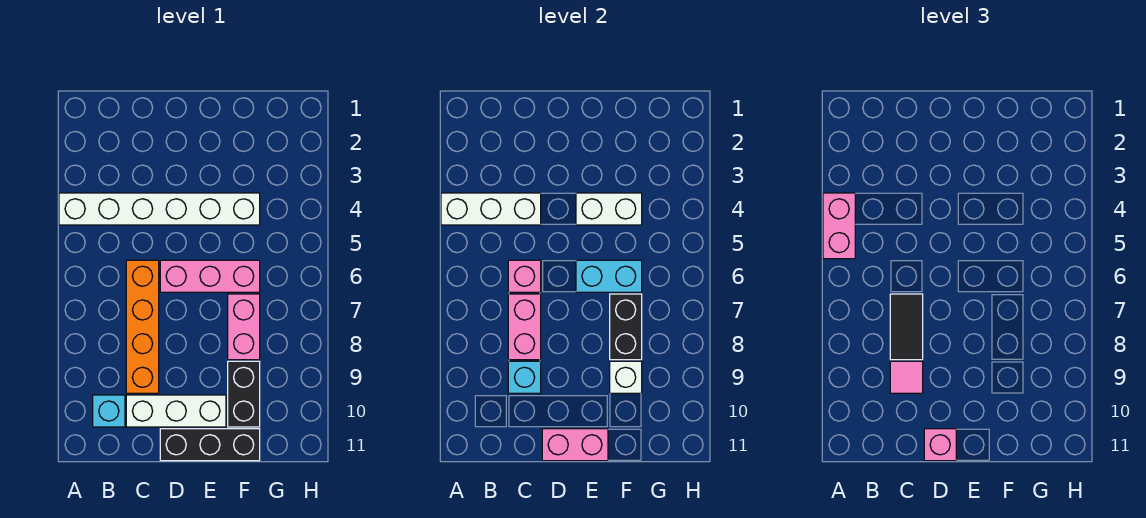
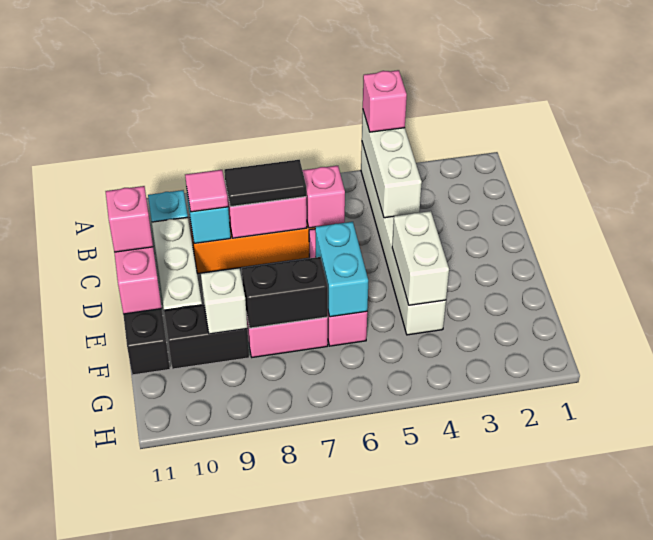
pink 1x2 brick [823,193,855,259] -> pink 1x1 brick [363,70,407,132]

